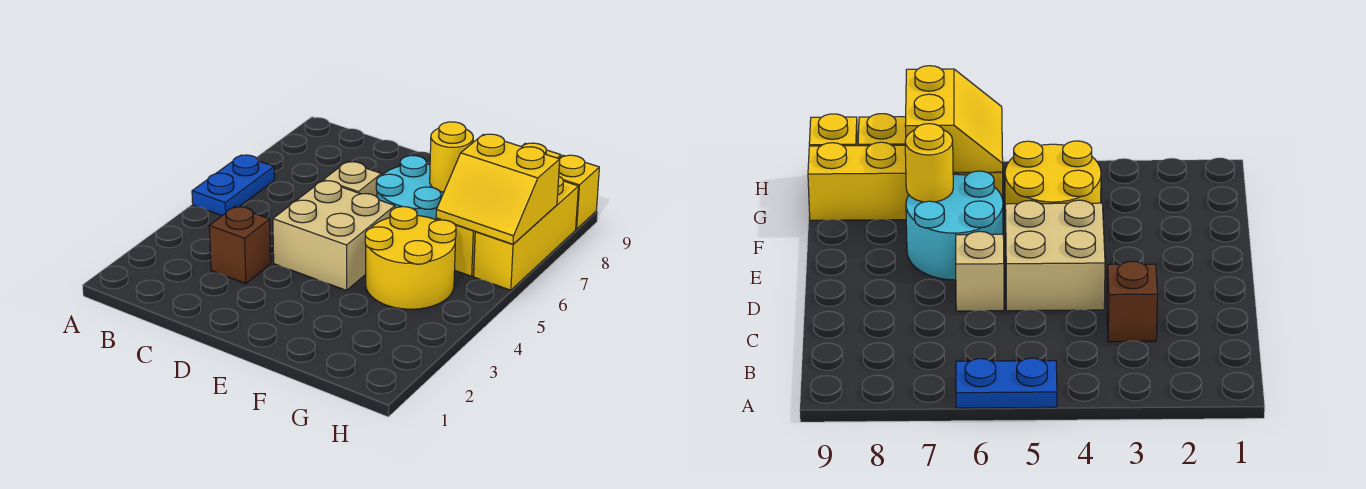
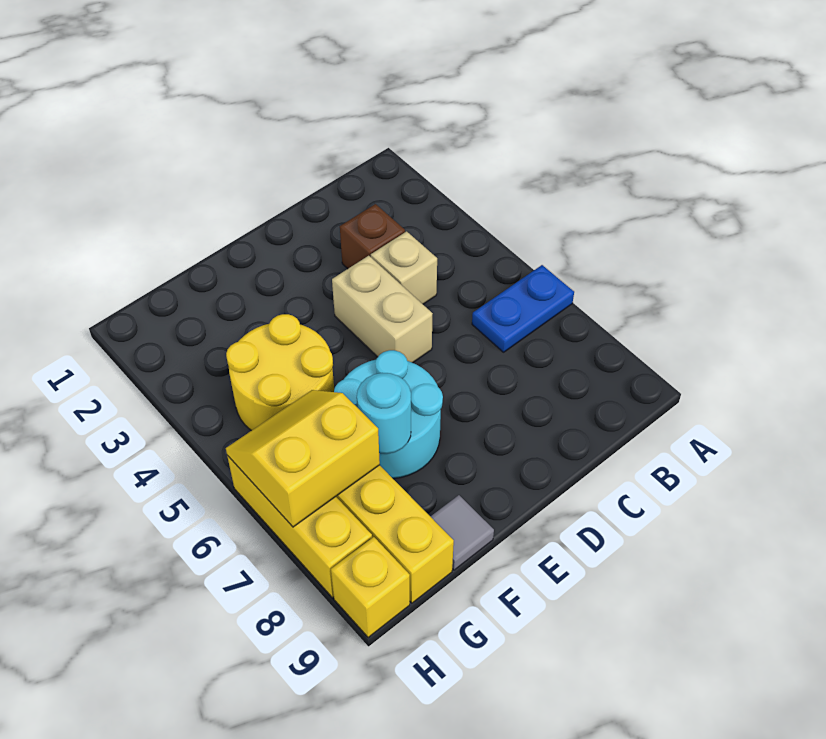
blue 1x2 plate [192,155,274,216] -> blue 1x2 plate turned to [472,265,574,352]
tan 2x2 brick [273,181,395,290] -> tan 1x2 brick [332,256,433,363]
tan 1x1 brick [323,162,381,197] -> tan 1x1 brick moved to [371,231,437,304]
yellow 1x1 round brick [430,122,473,192] -> cyan 1x1 round brick [357,373,411,454]
none -> grey 1x1 tile [430,495,494,570]

